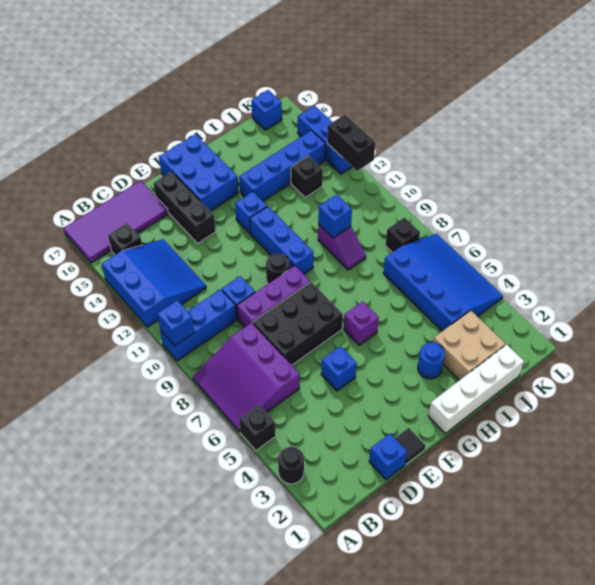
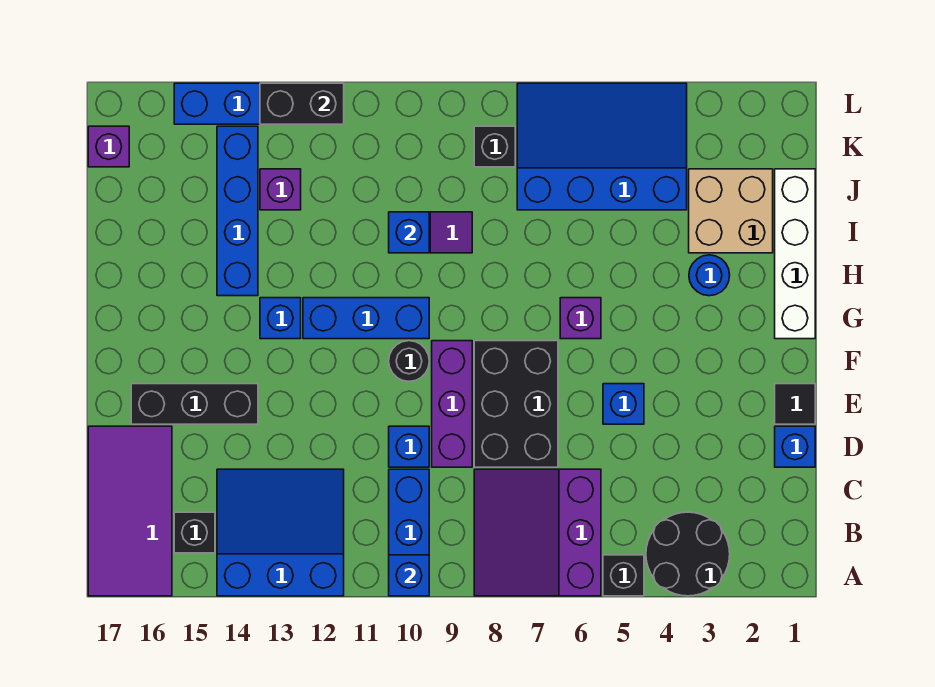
black 1x1 round brick [278,447,304,484] -> black 2x2 round brick [646,512,730,596]
purple 3x3 slope [193,323,300,432] -> purple 3x3 slope turned to [474,469,601,596]
blue 2x3 brick [159,134,239,211] -> none
black 1x1 brick [291,156,323,197] -> purple 1x1 brick [260,169,301,210]
blue 1x1 brick [251,90,282,130] -> purple 1x1 brick [88,126,129,167]

